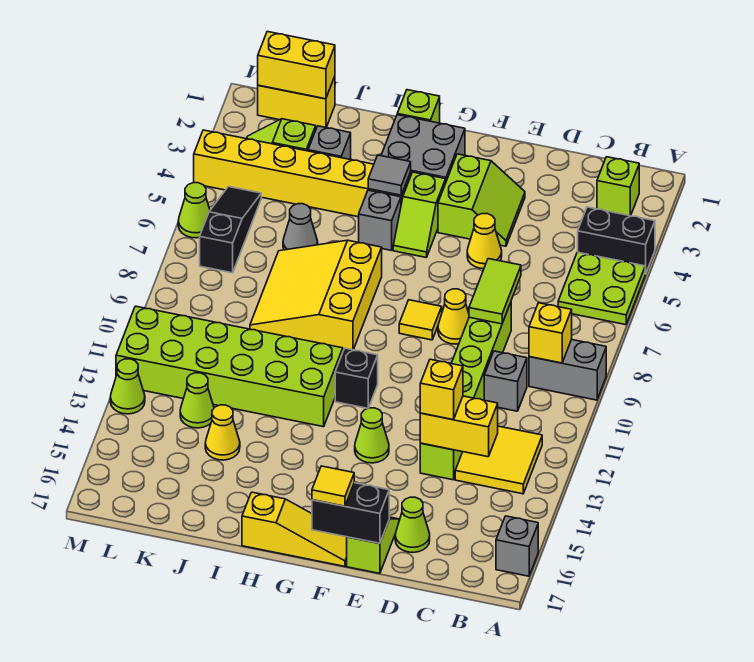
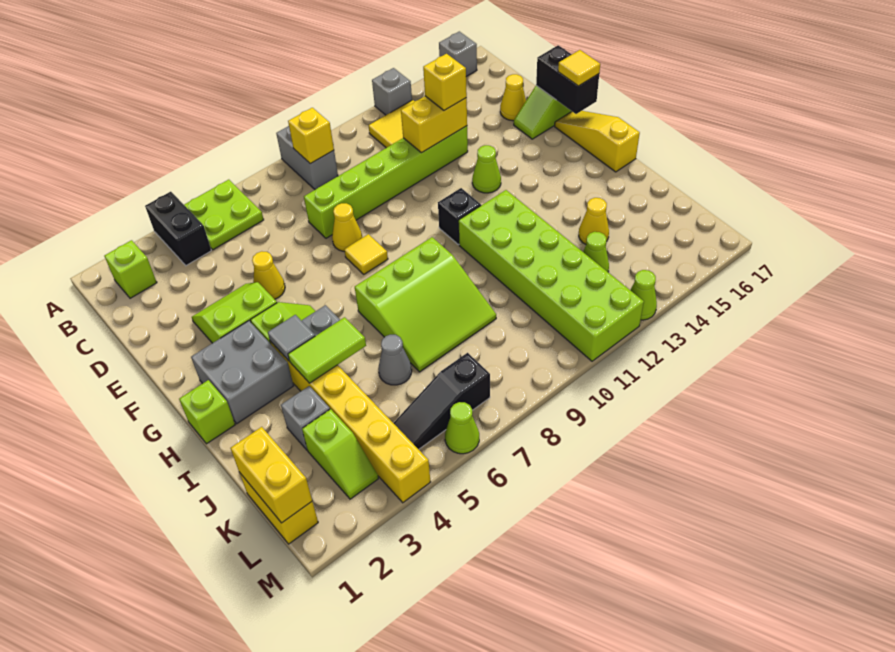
grey 1x1 brick [484,351,527,411] -> grey 1x1 brick moved to [372,68,412,115]
yellow 1x2 brick [420,396,498,457] -> yellow 1x2 brick turned to [401,96,467,153]
lime 1x2 tile [469,259,521,324] -> lime 1x2 tile moved to [288,317,366,383]
lime 1x1 cone [395,497,430,552] -> yellow 1x1 cone [500,74,526,121]
yellow 3x3 slope [250,240,382,350] -> lime 3x3 slope [355,237,496,372]

